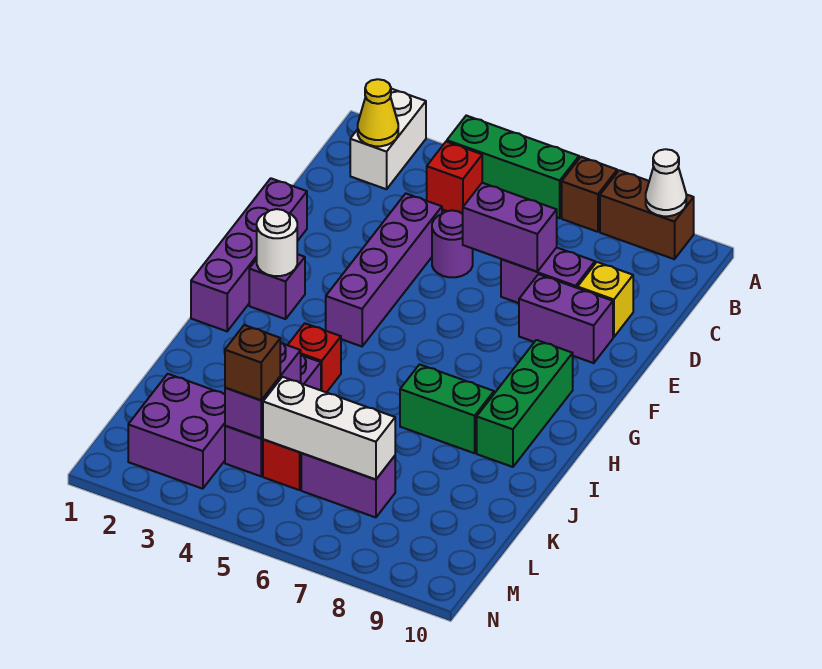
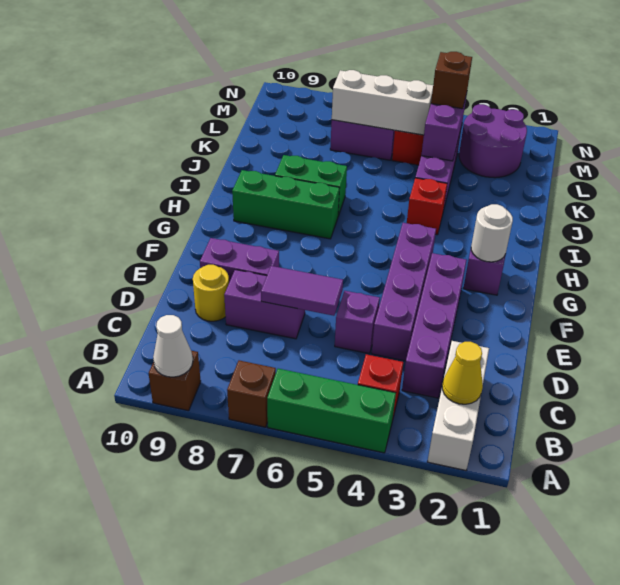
white 1x2 brick [350,89,426,189] -> white 1x3 brick [427,341,489,470]
brown 1x2 brick [600,170,694,259] -> brown 1x1 brick [148,351,201,411]
purple 1x1 round brick [432,210,473,277] -> purple 1x1 brick [335,291,380,354]
purple 1x2 brick [463,183,557,271] -> purple 1x2 tile [261,266,343,316]
yellow 1x1 brick [578,262,633,337] -> yellow 1x1 round brick [193,265,229,321]
purple 1x4 brick [191,178,307,331] -> purple 1x4 brick moved to [402,253,467,398]
green 1x3 brick [477,340,573,467] -> green 1x3 brick turned to [232,170,339,239]
purple 2x2 brick [128,374,225,489] -> purple 2x2 round brick [459,104,527,178]

